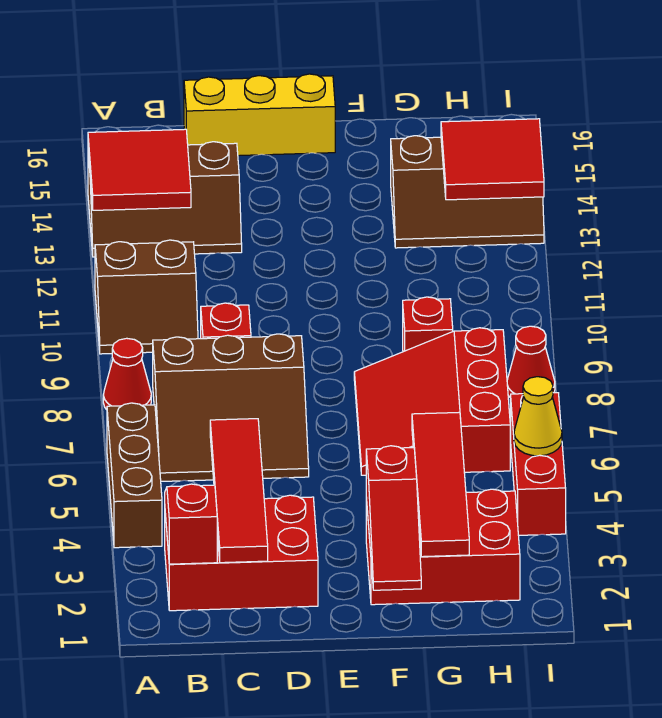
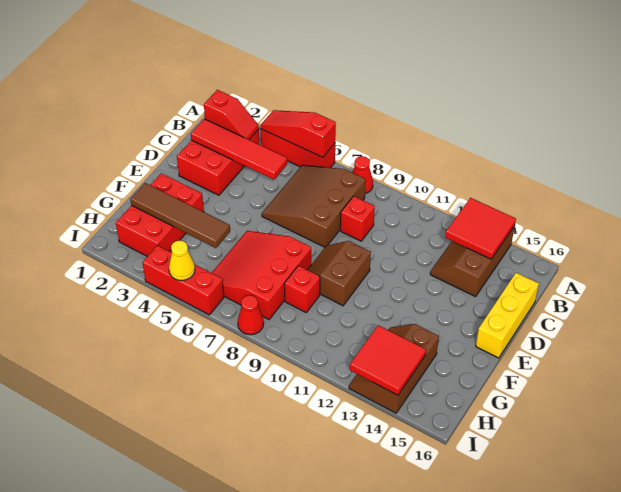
brown 1x3 brick [107,403,162,548] -> red 1x3 brick [261,129,335,168]
brown 2x2 slope [95,240,198,354] -> brown 2x2 slope moved to [308,241,371,306]
red 1x3 slope [366,446,421,590] -> red 1x3 slope moved to [260,110,336,157]
red 3x3 slope [354,328,510,475] -> red 3x3 slope turned to [212,231,311,319]
red 1x4 tile [412,412,469,557] -> brown 1x4 tile [130,183,230,248]

